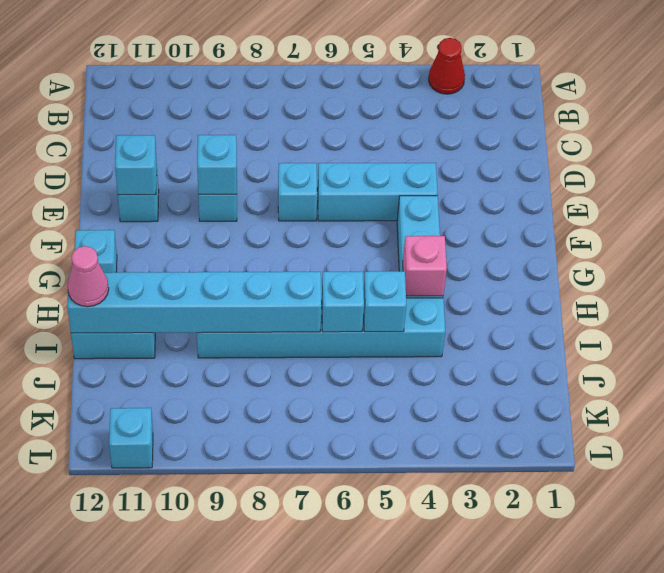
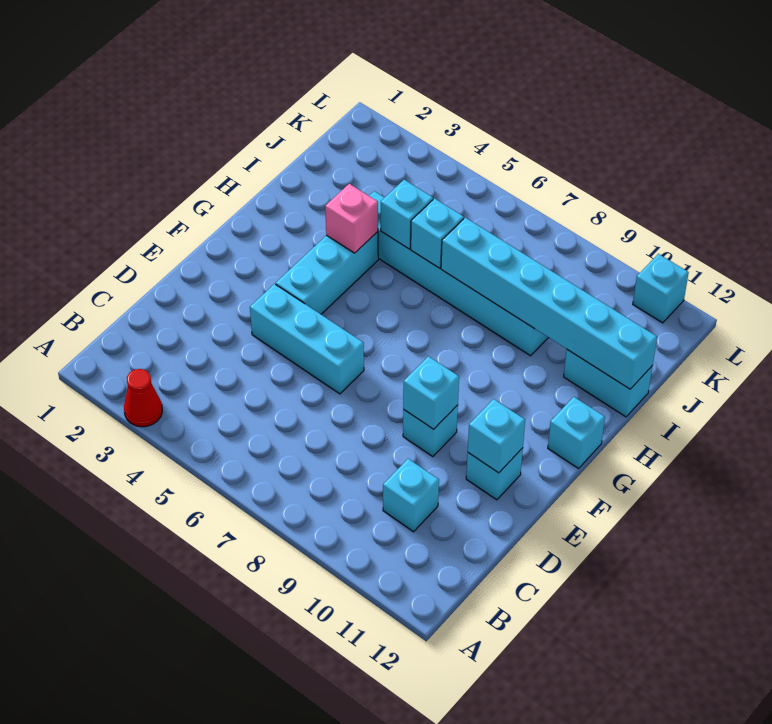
cyan 1x1 brick [278,163,317,221] -> cyan 1x1 brick moved to [383,459,439,532]
pink 1x1 cone [68,246,109,307] -> none

